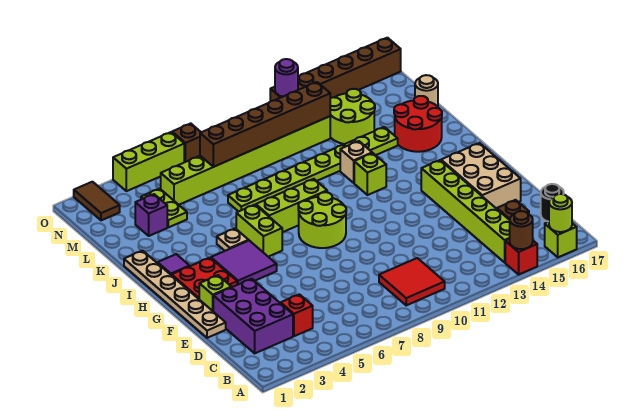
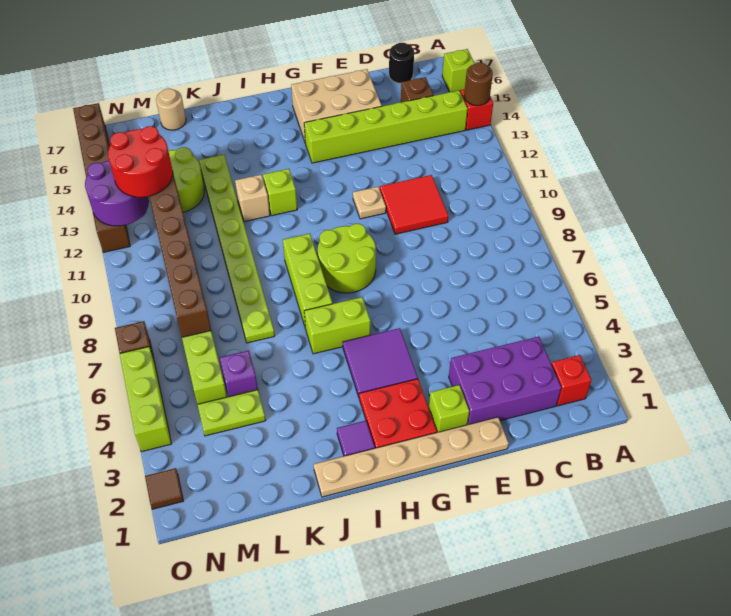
lime 1x1 round brick [549,194,572,232] -> none
red 2x2 tile [379,258,445,305] -> red 2x2 tile moved to [380,175,448,234]
red 1x1 brick [281,294,313,336] -> red 1x1 brick moved to [551,355,591,406]
tan 1x1 plate [217,228,249,251] -> tan 1x1 plate moved to [353,187,386,219]
red 2x2 round brick [394,96,442,152] -> red 2x2 round brick moved to [108,126,173,197]
purple 1x1 brick [135,194,167,236] -> purple 1x1 brick moved to [220,351,258,397]
brown 1x2 tile [74,182,120,220] -> brown 1x1 tile [145,468,183,509]
purple 1x1 round brick [275,59,298,97] -> purple 2x2 round brick [85,161,149,226]

